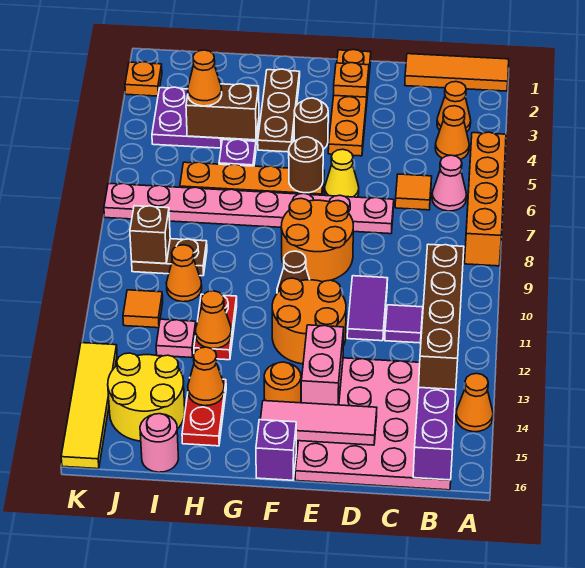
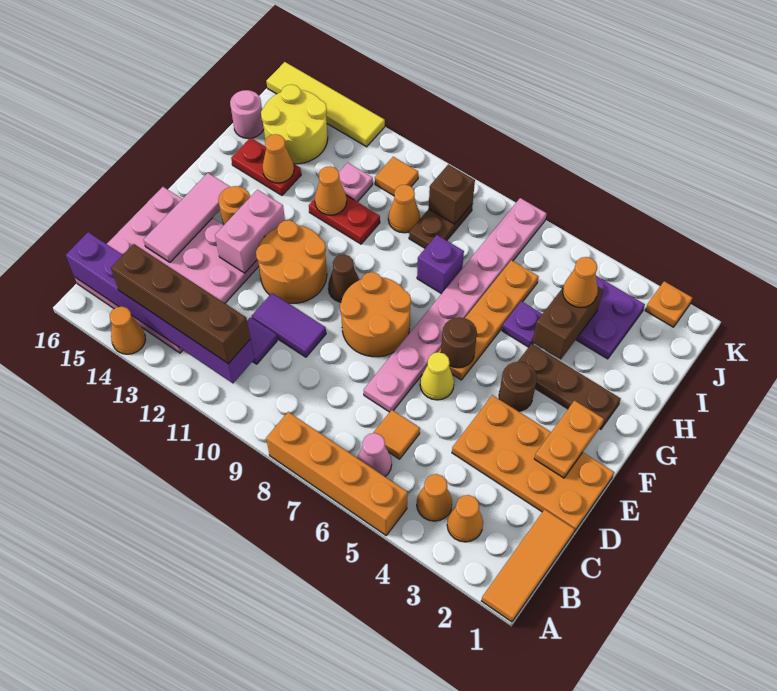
orange 1x4 plate [328,50,371,156] -> orange 2x4 plate [452,395,614,532]
orange 1x1 plate [333,63,369,97] -> orange 1x2 plate [534,401,604,478]
pink 1x2 brick [301,325,344,405] -> pink 1x2 brick turned to [215,190,285,273]
purple 1x1 brick [256,420,296,480] -> purple 1x1 brick moved to [417,235,464,294]

